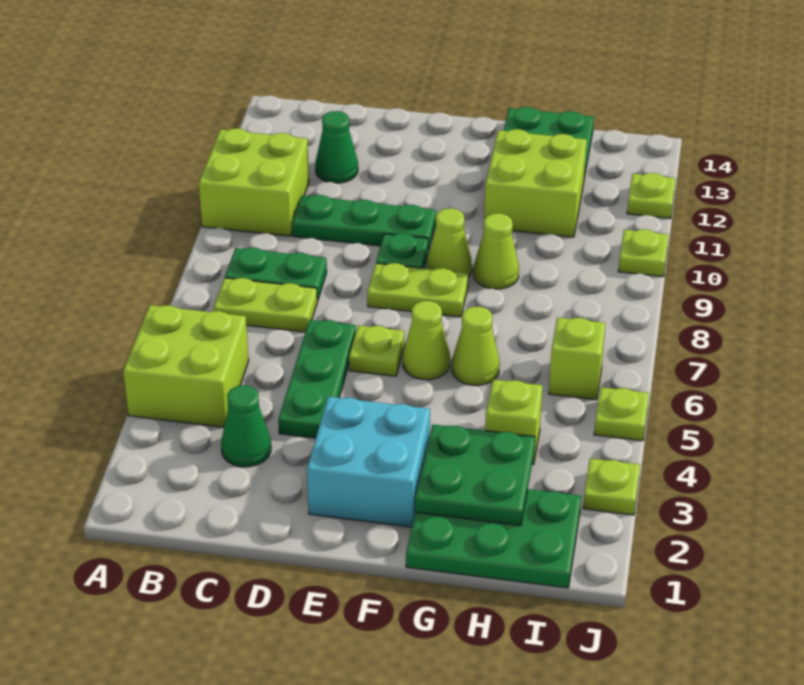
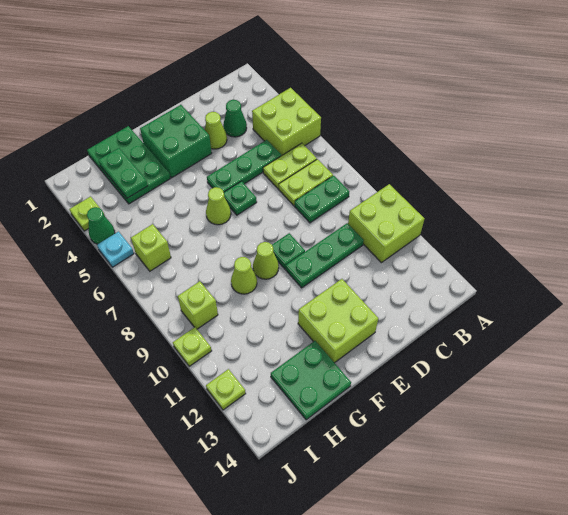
green 1x1 cone [315,111,358,183] -> green 1x1 cone moved to [87,207,115,244]
green 1x3 plate [278,320,356,438] -> green 1x3 plate turned to [207,140,281,192]
cyan 2x2 brick [307,397,430,527] -> green 2x2 brick [140,105,212,178]
lime 1x1 plate [349,325,404,376] -> green 1x1 plate [224,181,257,215]
lime 1x2 plate [367,263,468,317] -> lime 1x2 plate moved to [263,143,317,189]
green 2x3 plate [406,489,581,588] -> green 2x3 plate turned to [87,126,170,204]
green 2x2 plate [415,424,535,526] -> green 1x2 plate [99,148,148,198]
lime 1x1 cone [452,306,500,385] -> lime 1x1 cone moved to [205,112,227,149]
lime 2x2 brick [484,129,587,237] -> lime 2x2 brick moved to [298,279,378,363]
lime 1x1 brick [485,380,543,465] -> lime 1x1 brick moved to [178,281,218,329]
lime 1x1 plate [594,387,649,441] -> cyan 1x1 plate [97,232,134,267]

